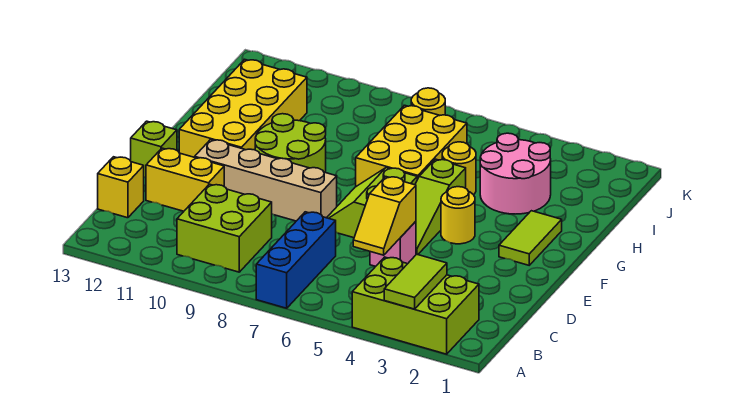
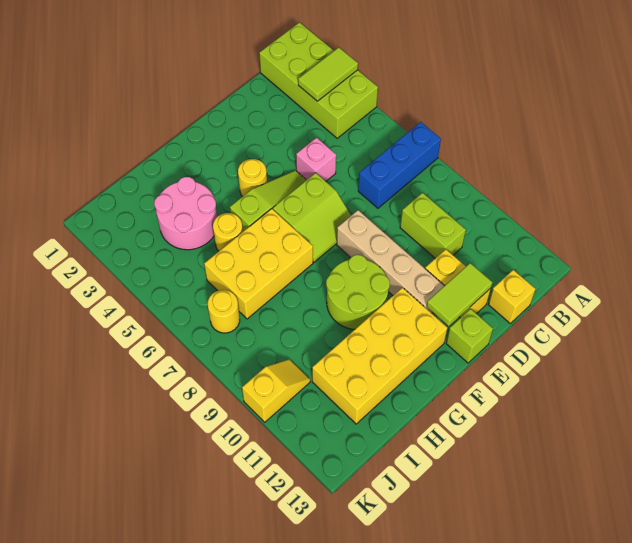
lime 2x3 brick [352,257,479,354] -> lime 2x4 brick [259,22,378,138]
lime 2x2 brick [177,184,272,272] -> lime 1x2 brick [400,193,466,258]
yellow 1x2 slope [353,177,416,255] -> yellow 1x2 slope moved to [242,359,310,422]
lime 1x2 tile [499,211,562,265] -> lime 1x2 tile moved to [427,263,492,326]

